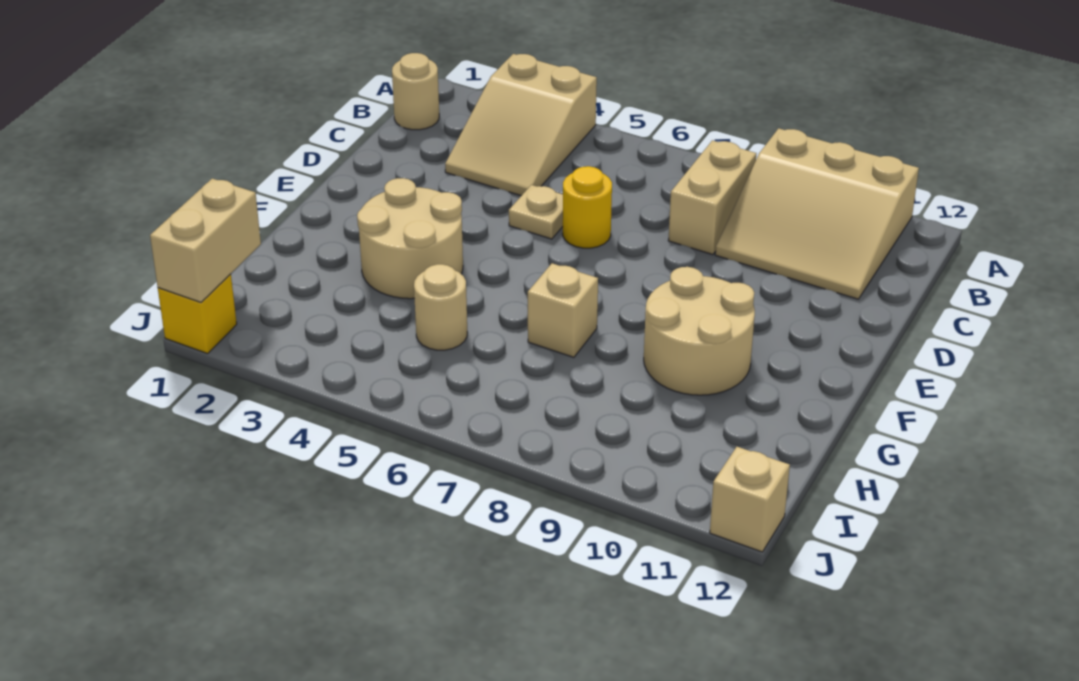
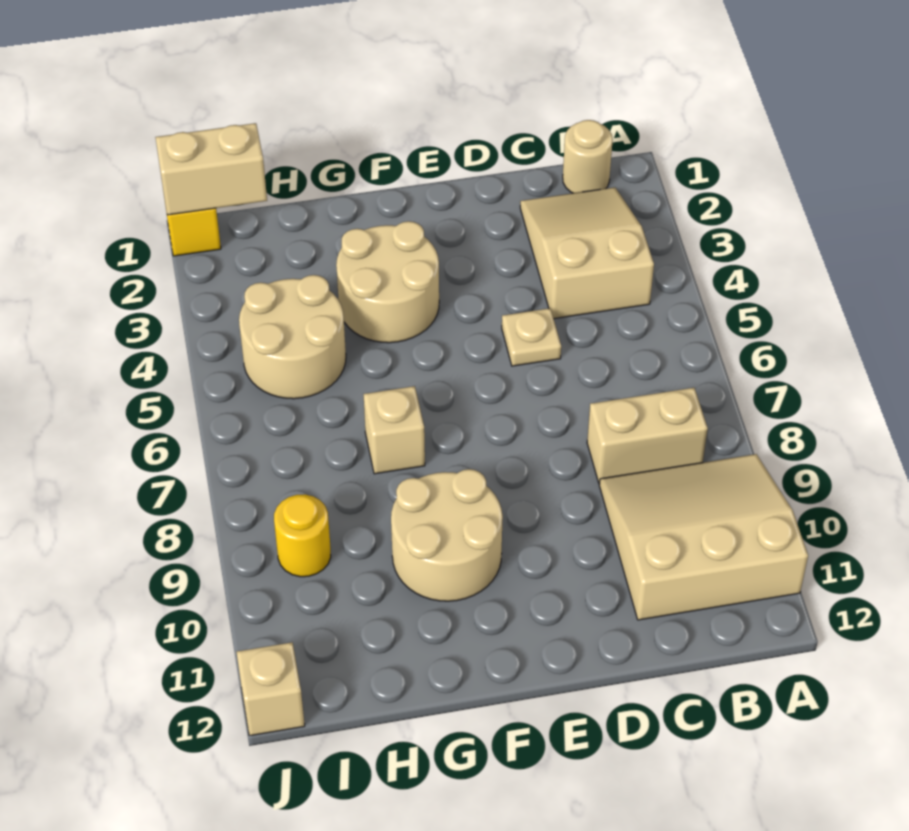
tan 2x3 slope [445,54,597,196] -> tan 2x3 slope turned to [520,187,654,319]
tan 3x3 slope [715,128,919,299] -> tan 3x3 slope turned to [599,454,808,620]
yellow 1x1 round brick [563,166,612,248] -> yellow 1x1 round brick moved to [274,494,331,577]
tan 1x1 round brick [414,264,467,350] -> tan 2x2 round brick [239,275,346,399]

